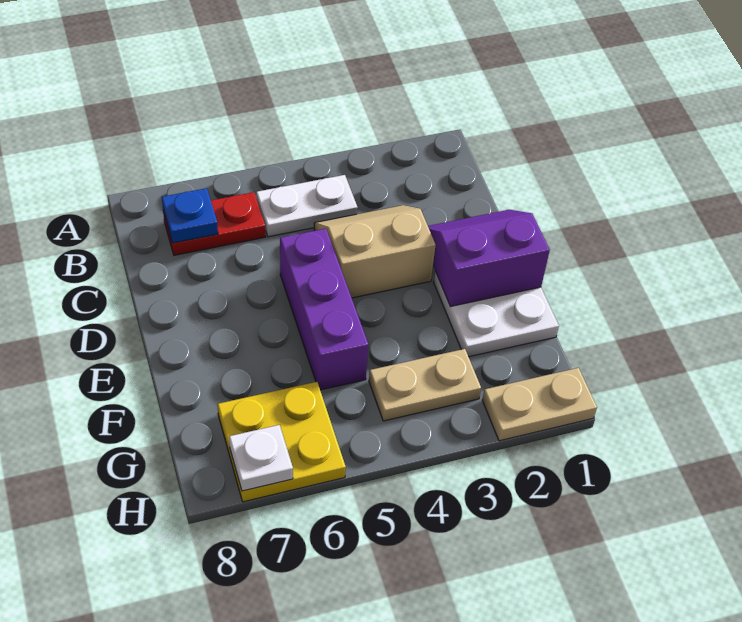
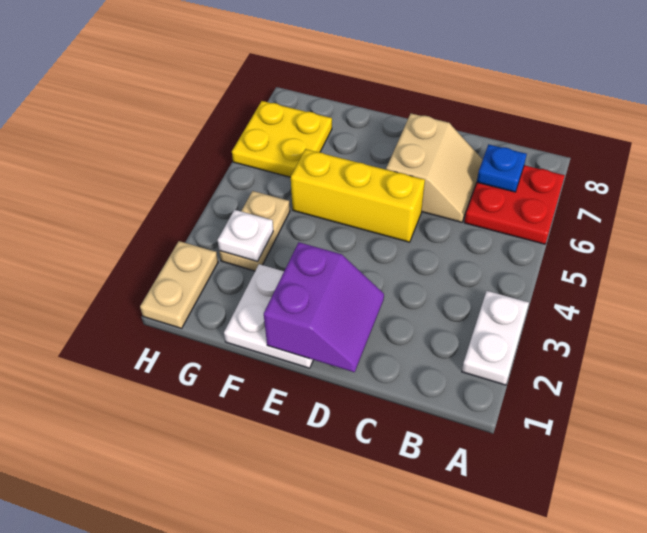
white 1x2 plate [256,175,358,237] -> white 1x2 plate moved to [462,291,529,385]
red 1x2 plate [163,192,265,255] -> red 2x2 plate [464,165,565,244]
tan 2x2 slope [314,205,435,298] -> tan 2x2 slope moved to [386,114,483,222]
purple 1x3 brick [280,229,368,390] -> yellow 1x3 brick [291,149,425,242]
white 1x1 plate [229,425,293,491] -> white 1x1 plate moved to [218,210,273,262]

